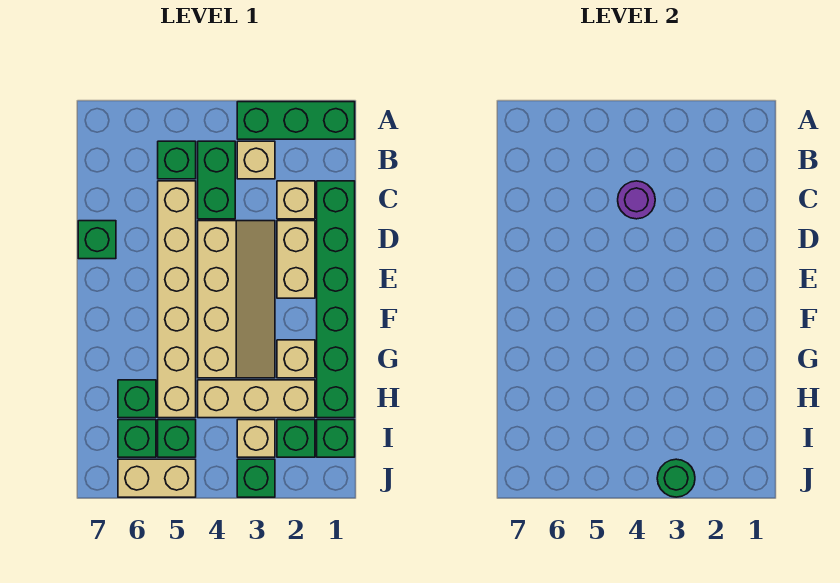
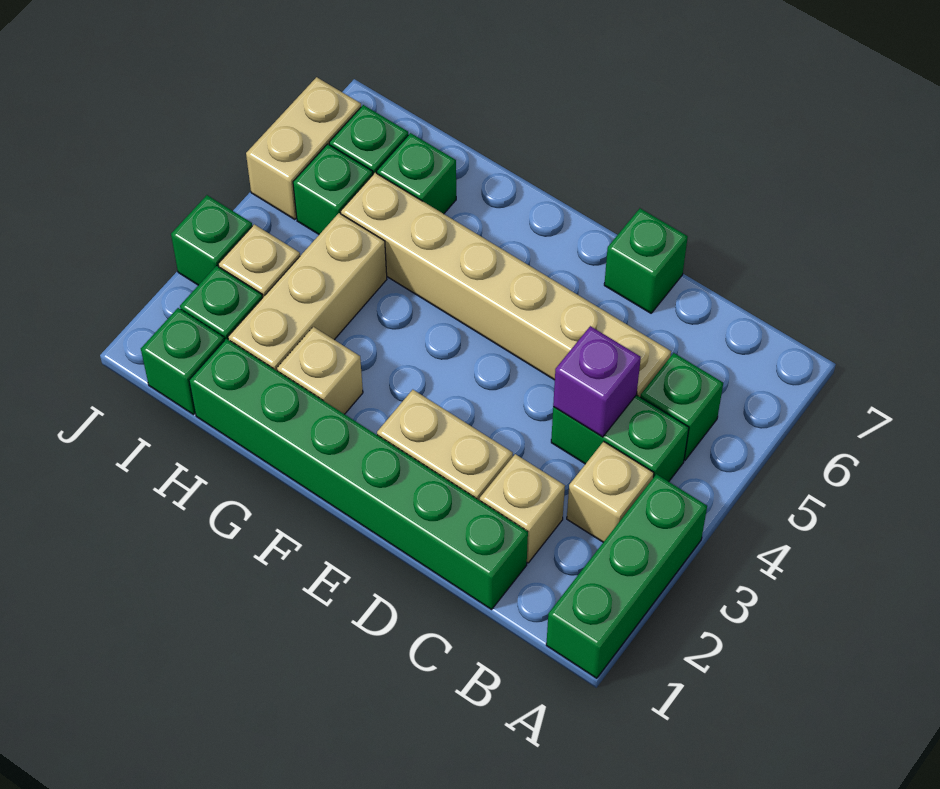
purple 1x1 round brick [618,181,655,219] -> purple 1x1 brick [553,326,641,437]
tan 2x4 slope [198,221,275,378] -> none
green 1x1 round brick [657,459,695,497] -> none

